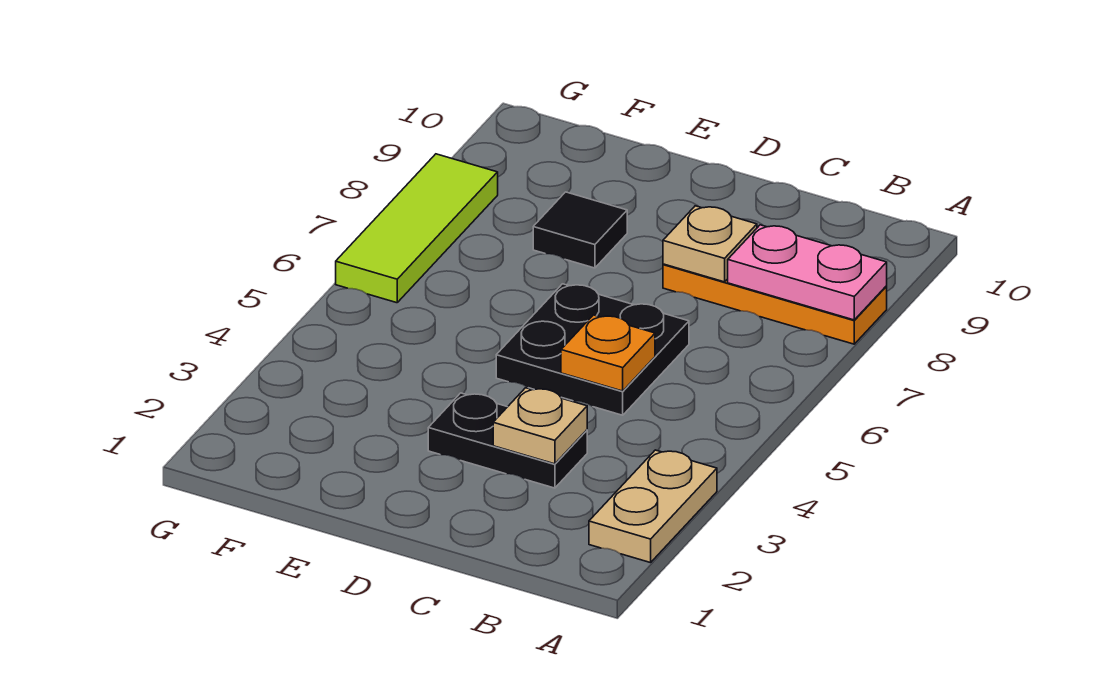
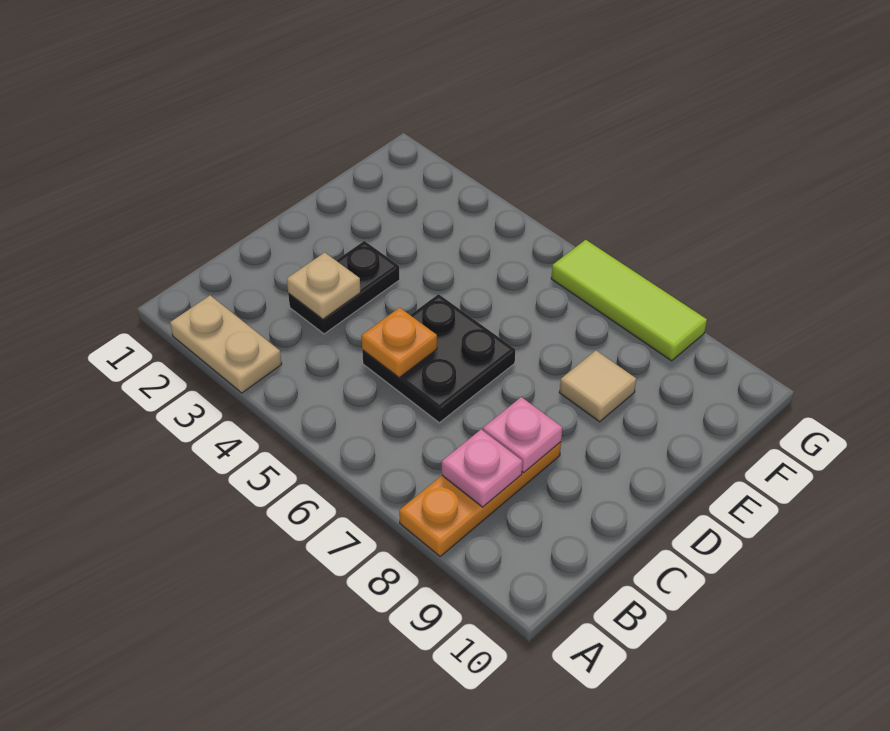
pink 1x2 plate [728,225,887,320] -> pink 1x1 plate [442,429,522,507]
tan 1x1 plate [663,206,757,282] -> pink 1x1 plate [483,397,562,473]
black 1x1 tile [533,192,627,268] -> tan 1x1 tile [559,351,636,422]

